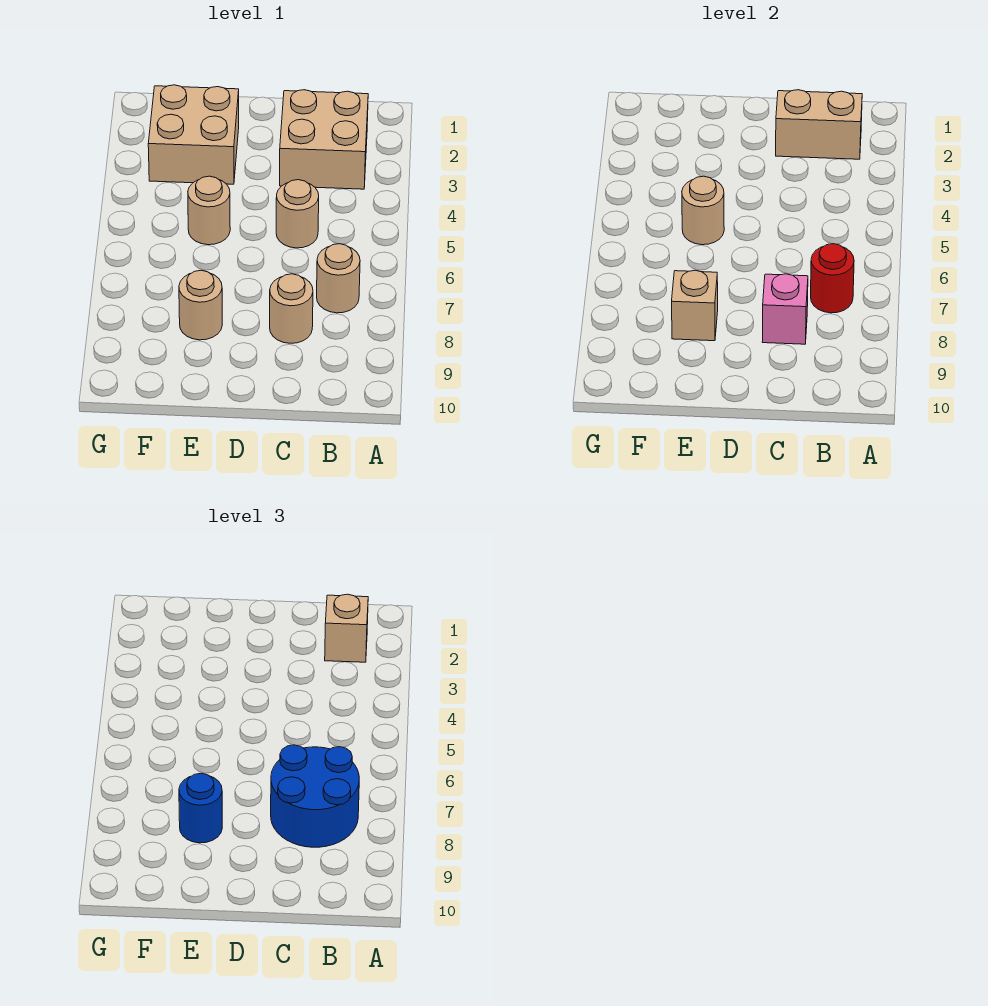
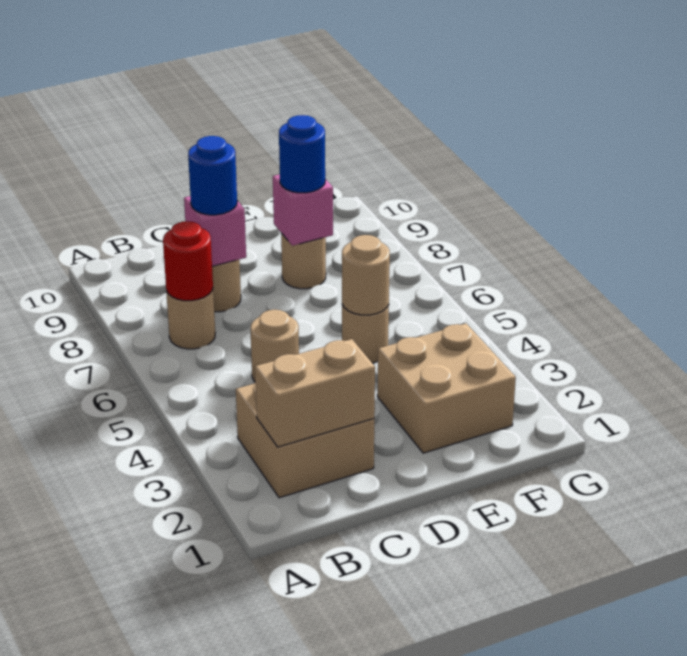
tan 1x1 brick [325,594,368,662] -> none
blue 2x2 round brick [271,745,359,847] -> blue 1x1 round brick [188,136,237,215]
tan 1x1 brick [672,270,718,341] -> pink 1x1 brick [273,174,333,246]

